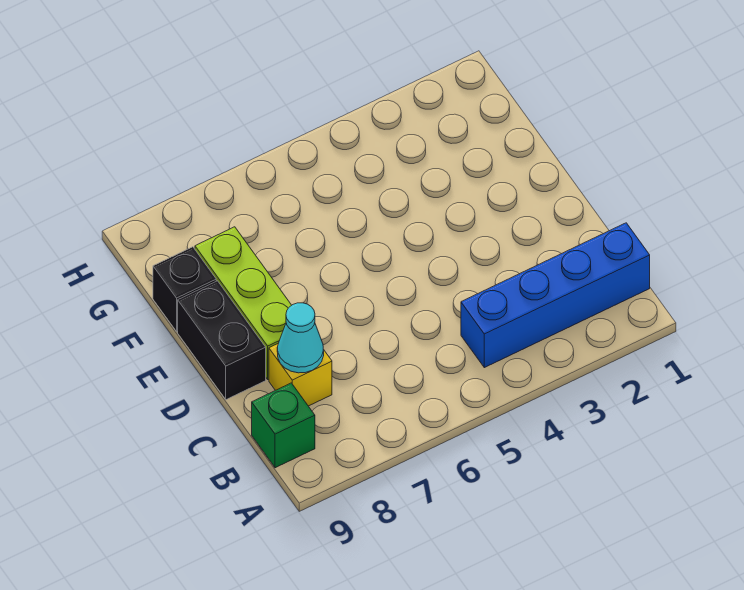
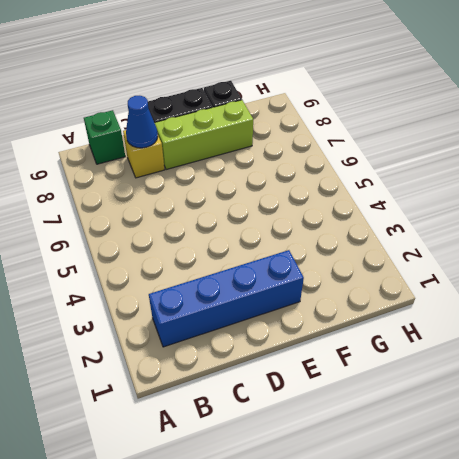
blue 1x4 brick [461,223,650,368] -> blue 1x4 brick turned to [149,250,304,347]
cyan 1x1 cone [277,303,324,373] -> blue 1x1 cone [126,96,158,148]

